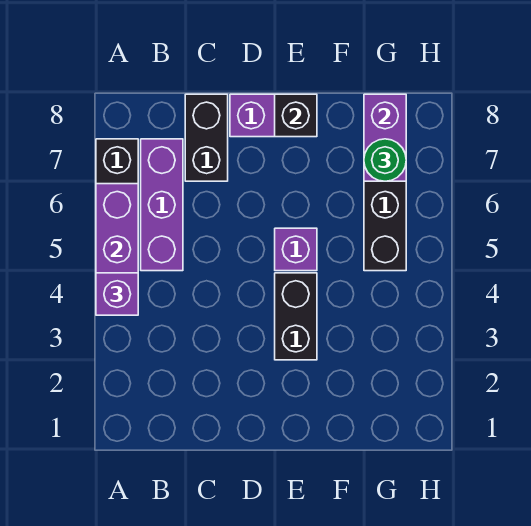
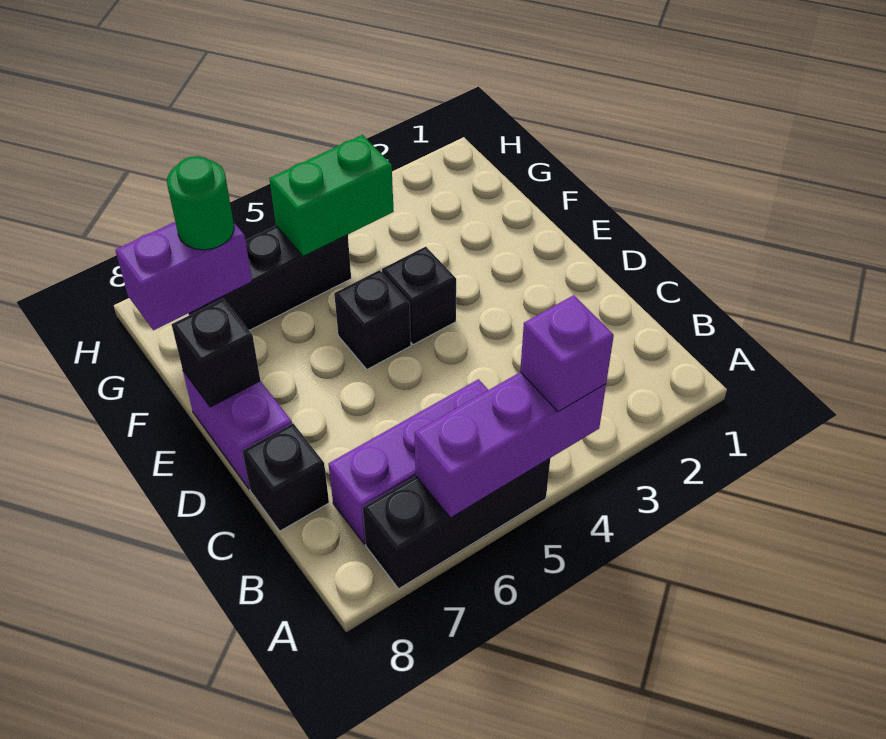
black 1x2 brick [185,94,228,181] -> black 1x1 brick [242,423,329,531]
black 1x2 brick [275,273,317,360] -> black 1x1 brick [382,247,456,345]
purple 1x1 brick [275,228,317,271] -> black 1x1 brick [334,270,411,369]
none -> green 1x2 brick [269,135,394,256]

